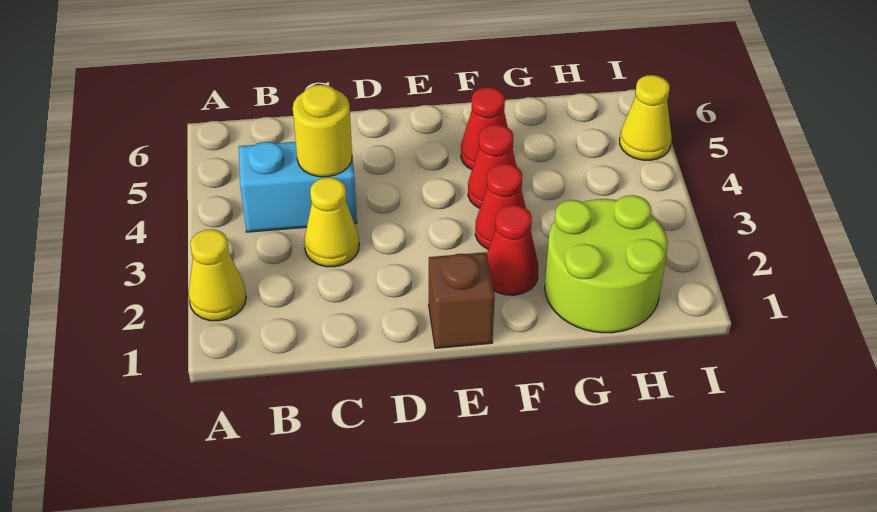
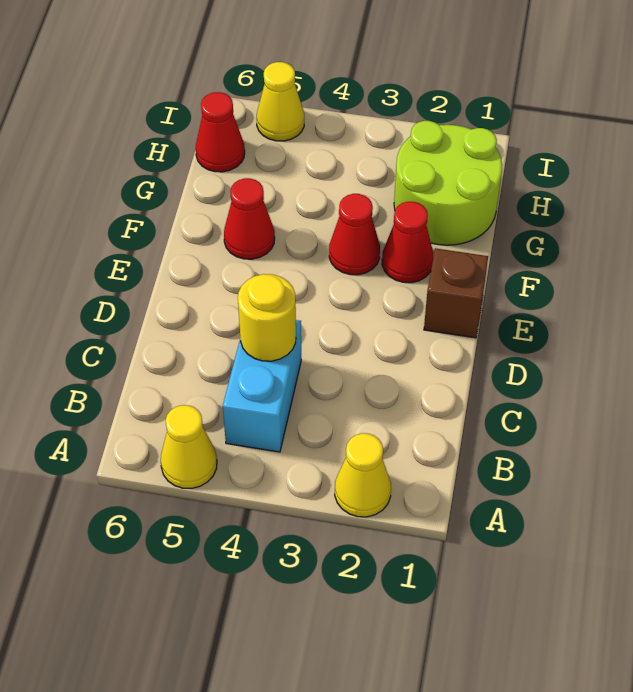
yellow 1x1 cone [304,177,359,267] -> yellow 1x1 cone moved to [161,405,217,488]
red 1x1 cone [468,124,516,208] -> red 1x1 cone moved to [196,92,245,172]

